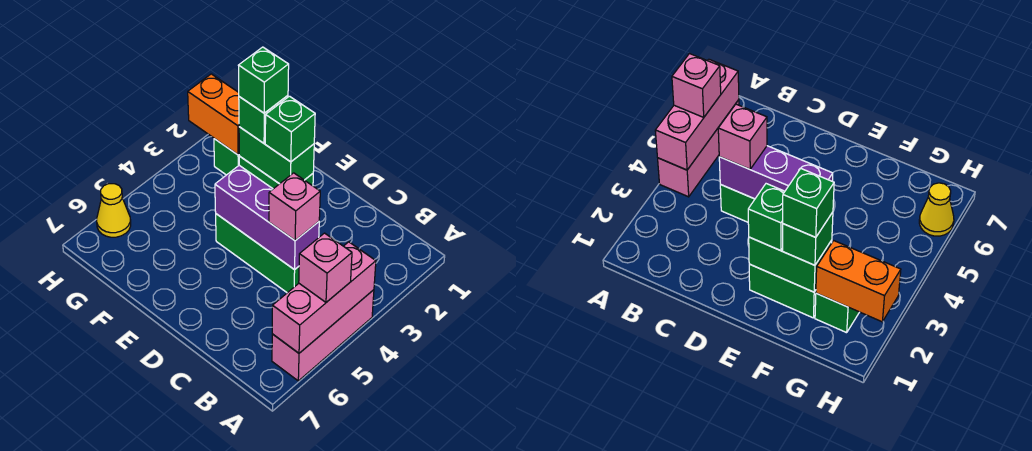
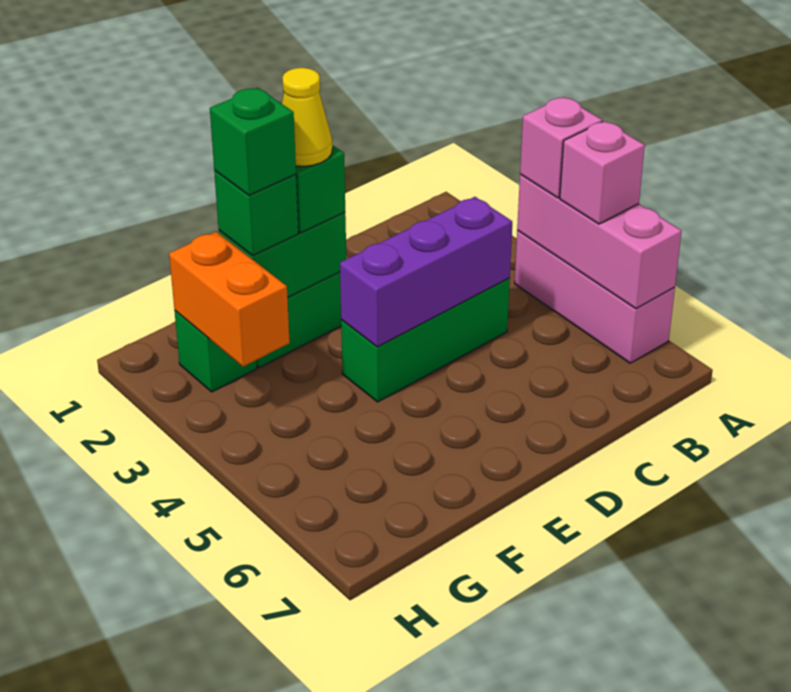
pink 1x1 brick [269,173,320,240] -> pink 1x1 brick moved to [520,97,602,198]
orange 1x2 brick [188,74,239,155] -> orange 1x2 brick turned to [169,232,290,367]
yellow 1x1 cone [97,184,131,237] -> yellow 1x1 cone moved to [282,68,332,166]

